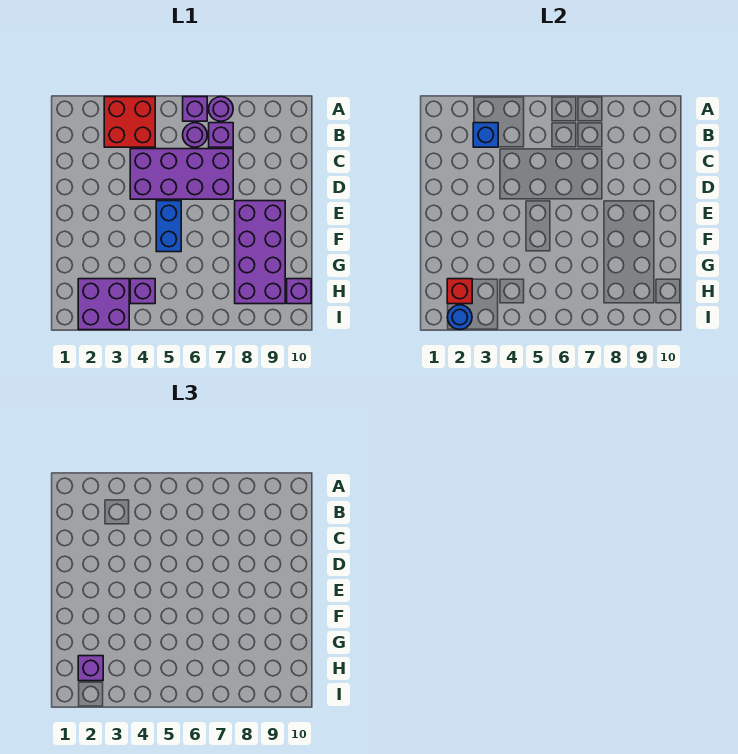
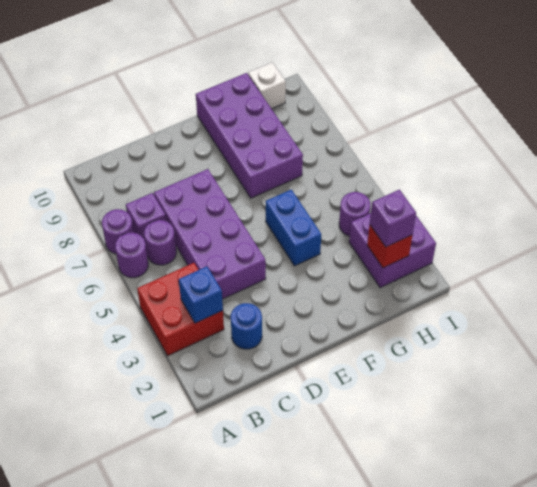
purple 1x1 brick [183,97,207,121] -> purple 1x1 round brick [115,233,148,278]
blue 1x2 brick [156,201,181,252] -> blue 1x2 brick turned to [266,190,321,266]
purple 2x4 brick [235,201,285,304] -> purple 2x4 brick turned to [196,73,303,198]
purple 1x1 brick [130,279,155,304] -> purple 1x1 round brick [339,192,370,236]
purple 1x1 brick [287,279,311,304] -> white 1x1 brick [248,62,286,109]
blue 1x1 round brick [447,305,472,330] -> blue 1x1 round brick moved to [231,303,262,349]

